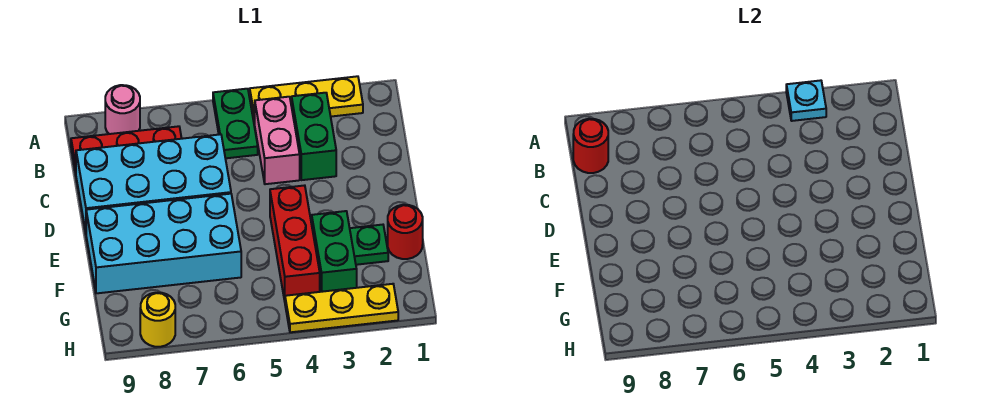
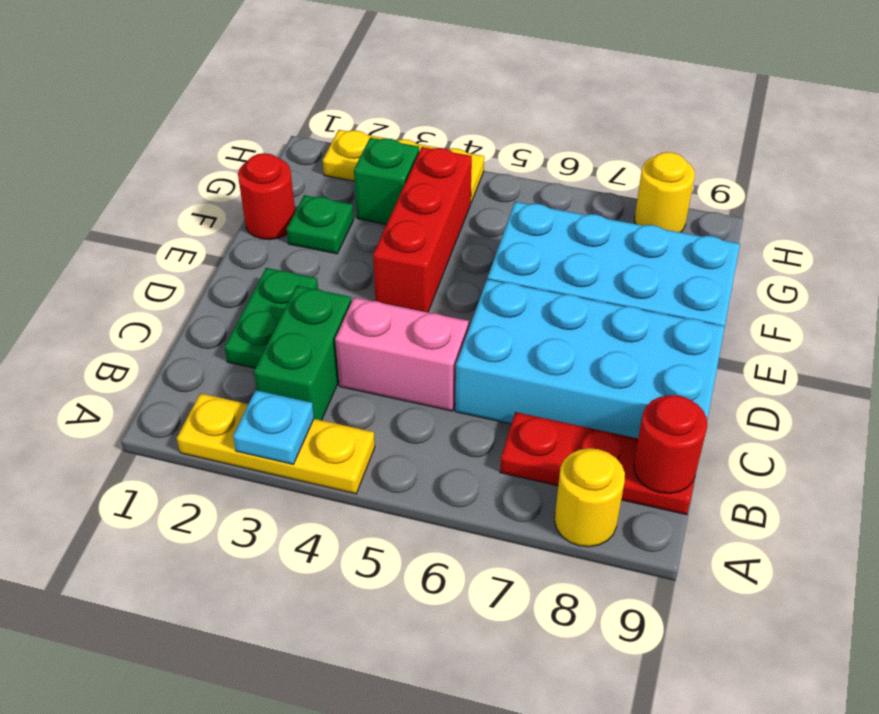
green 1x2 plate [213,89,258,158] -> green 1x2 plate moved to [225,268,318,368]
pink 1x1 round brick [105,85,140,134] -> yellow 1x1 round brick [555,448,625,547]
pink 1x2 brick [255,97,300,184] -> pink 1x2 brick turned to [335,297,469,411]
green 1x2 brick [312,211,357,292] -> green 1x1 brick [354,138,419,224]

